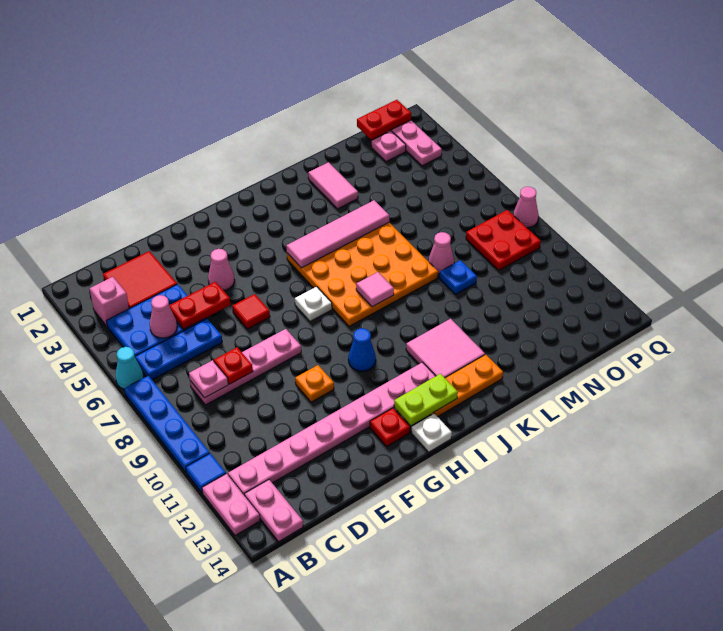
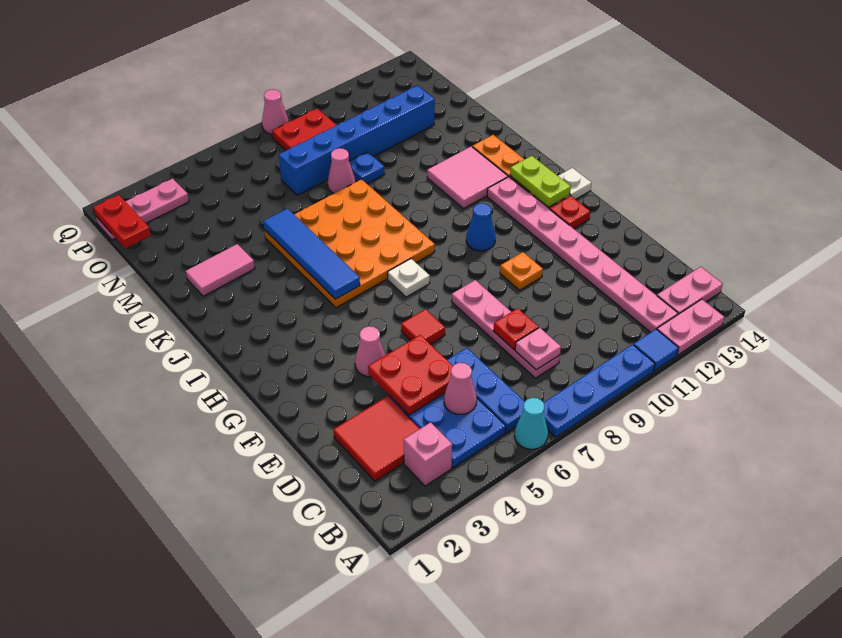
red 1x2 plate [169,282,230,329] -> red 2x2 plate [368,335,453,415]
pink 1x4 tile [286,200,389,268] -> blue 1x4 tile [263,209,360,299]
pink 1x1 tile [356,272,394,307] -> none
none -> blue 1x6 brick [279,85,435,195]
pink 1x1 plate [372,131,406,162] -> none

